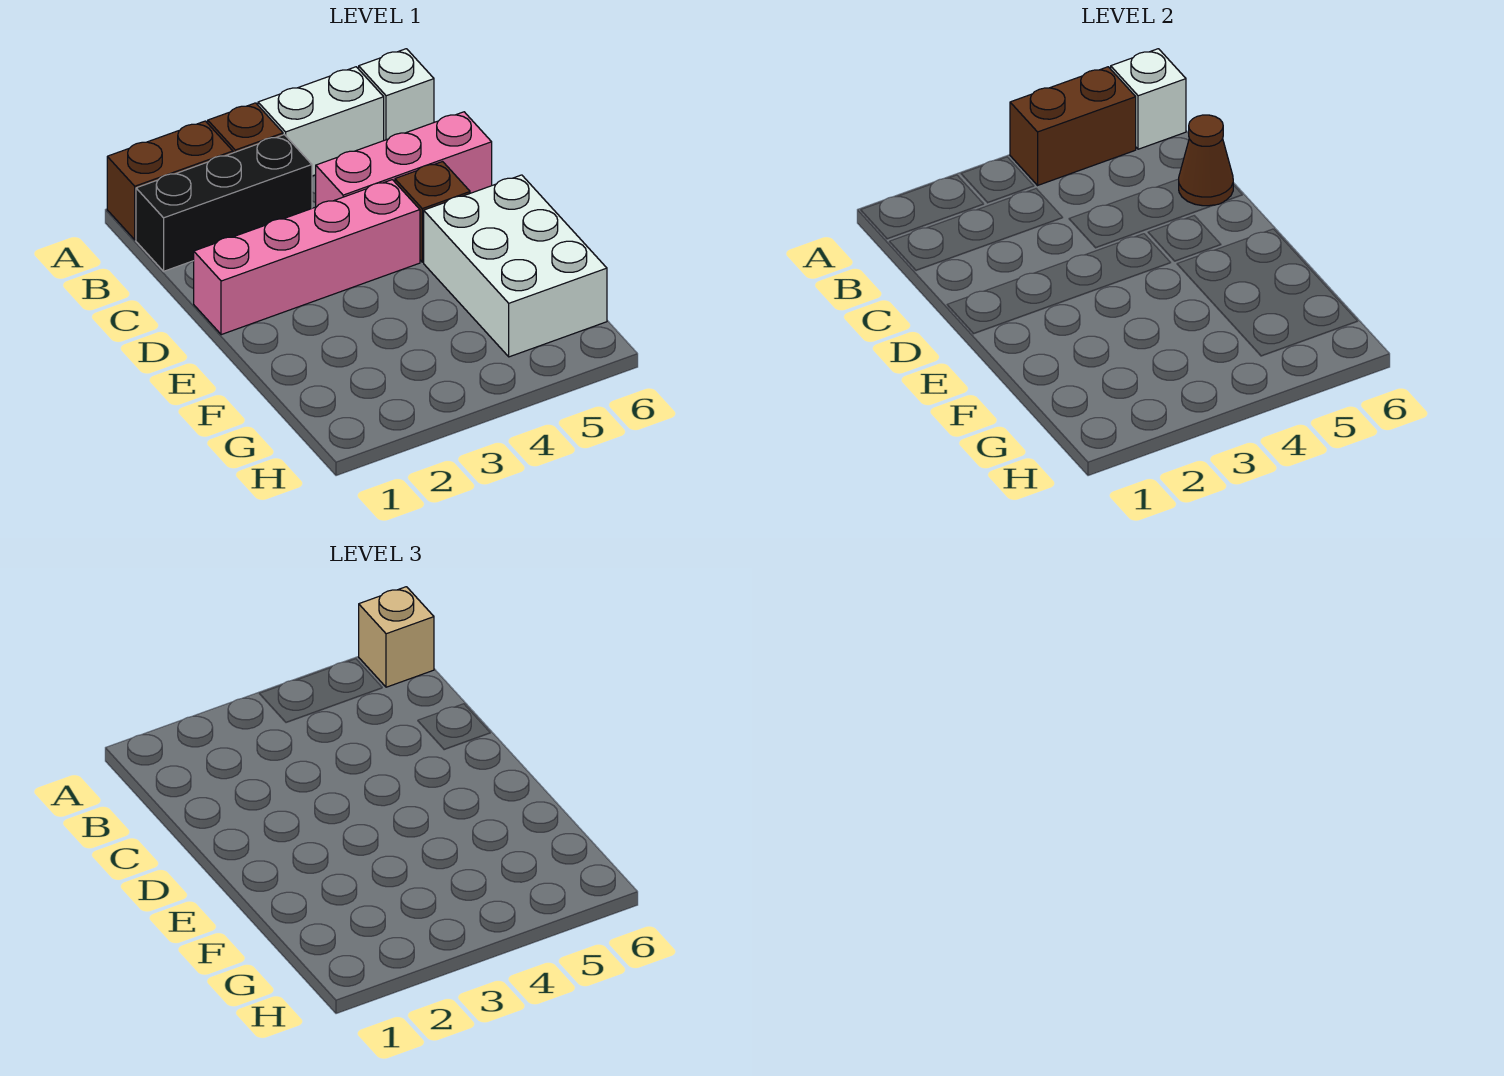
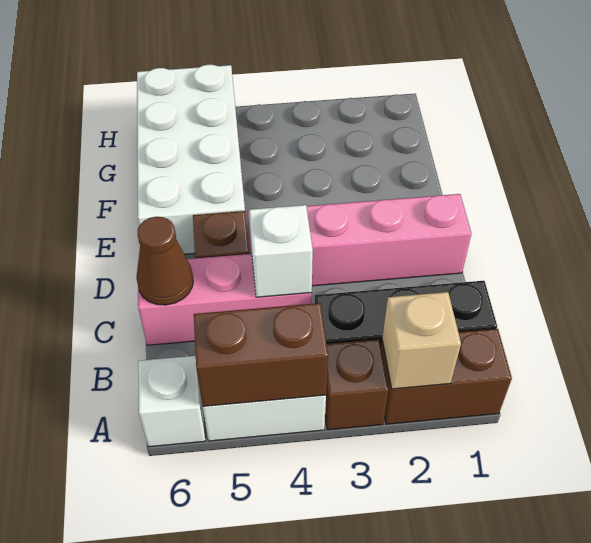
white 1x1 brick [1111,49,1186,149] -> white 1x1 brick moved to [249,205,313,297]
tan 1x1 brick [359,587,434,687] -> tan 1x1 brick moved to [382,292,461,389]
white 2x3 brick [424,175,607,357] -> white 2x4 brick [137,65,245,254]

